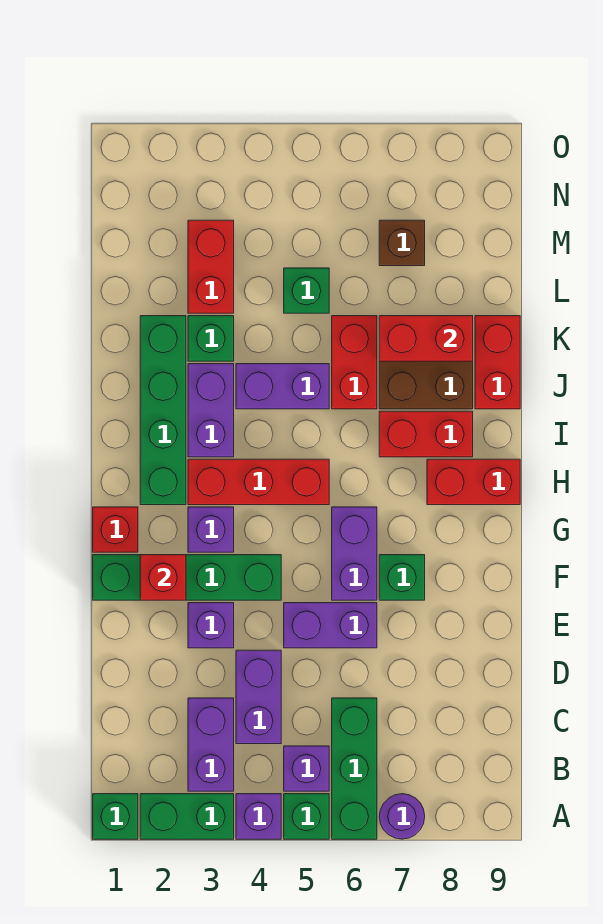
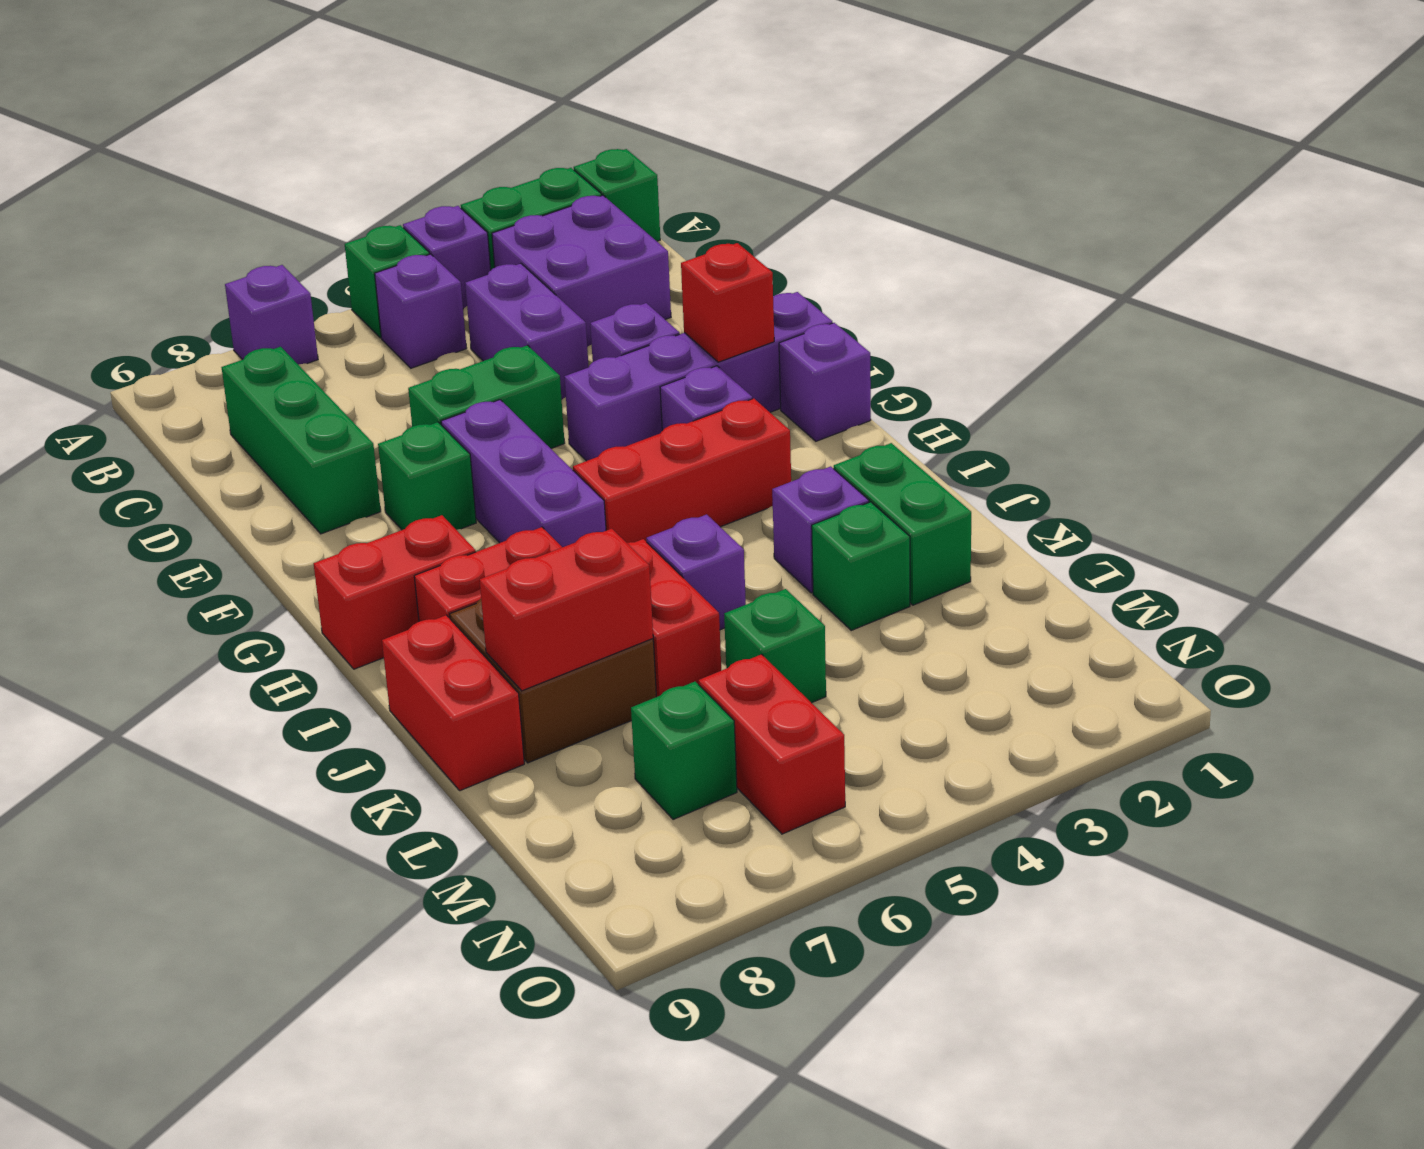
green 1x3 brick [332,698,377,839] -> green 1x3 brick moved to [221,347,381,534]
purple 1x1 round brick [379,794,425,839] -> purple 1x1 brick [225,265,318,365]
purple 1x2 brick [188,698,234,791] -> purple 2x2 brick [492,195,671,347]
purple 1x2 brick [284,603,377,648] -> green 1x2 brick [408,345,565,449]
green 1x4 brick [93,555,281,600] -> purple 1x4 brick [565,292,833,461]
purple 1x2 brick [332,507,377,600] -> purple 1x3 brick [441,400,606,547]
red 1x1 brick [93,507,138,552] -> purple 1x1 brick [779,323,871,441]
green 1x4 brick [140,316,186,505] -> green 1x2 brick [834,443,971,605]
purple 1x2 brick [188,364,234,457] -> purple 1x1 brick [772,466,869,593]
purple 1x2 brick [236,364,329,409] -> purple 1x1 brick [646,514,746,630]
red 1x2 brick [188,220,234,313] -> red 1x2 brick moved to [698,654,845,834]
brown 1x1 brick [379,220,425,266] -> green 1x1 brick [631,682,737,820]

